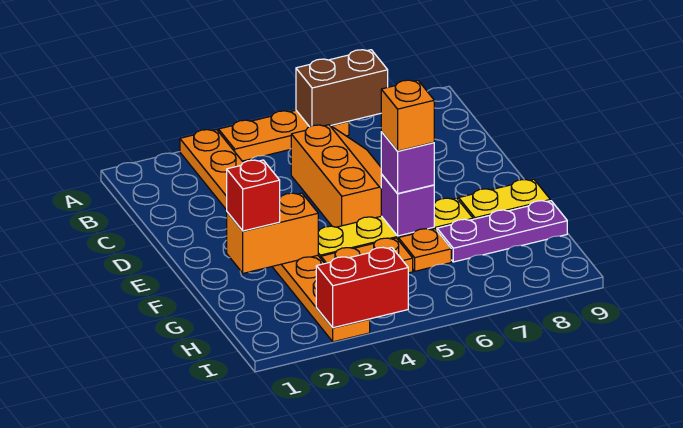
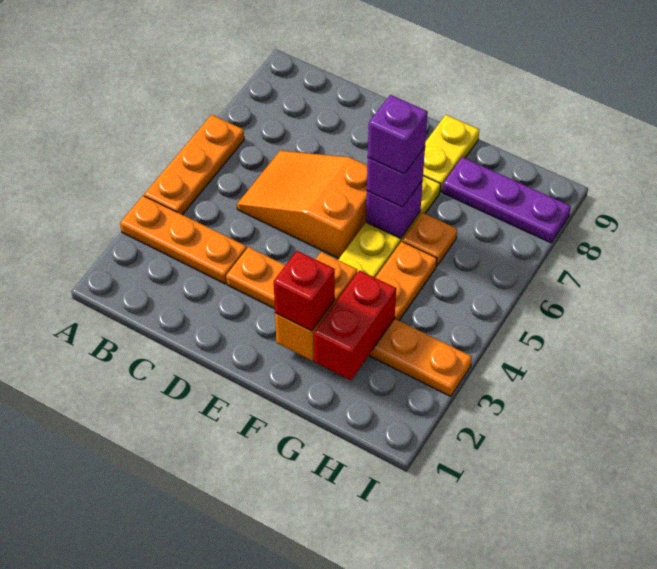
brown 1x2 brick [296,50,388,127] -> none
orange 2x3 slope [291,125,381,227] -> orange 2x3 slope turned to [237,151,367,259]
orange 1x1 brick [381,80,434,151] -> purple 1x1 brick [368,95,428,174]
purple 1x3 plate [437,201,567,262] -> purple 1x3 plate turned to [442,157,571,243]
red 1x2 brick [316,247,408,328] -> red 1x2 brick moved to [314,270,396,380]

